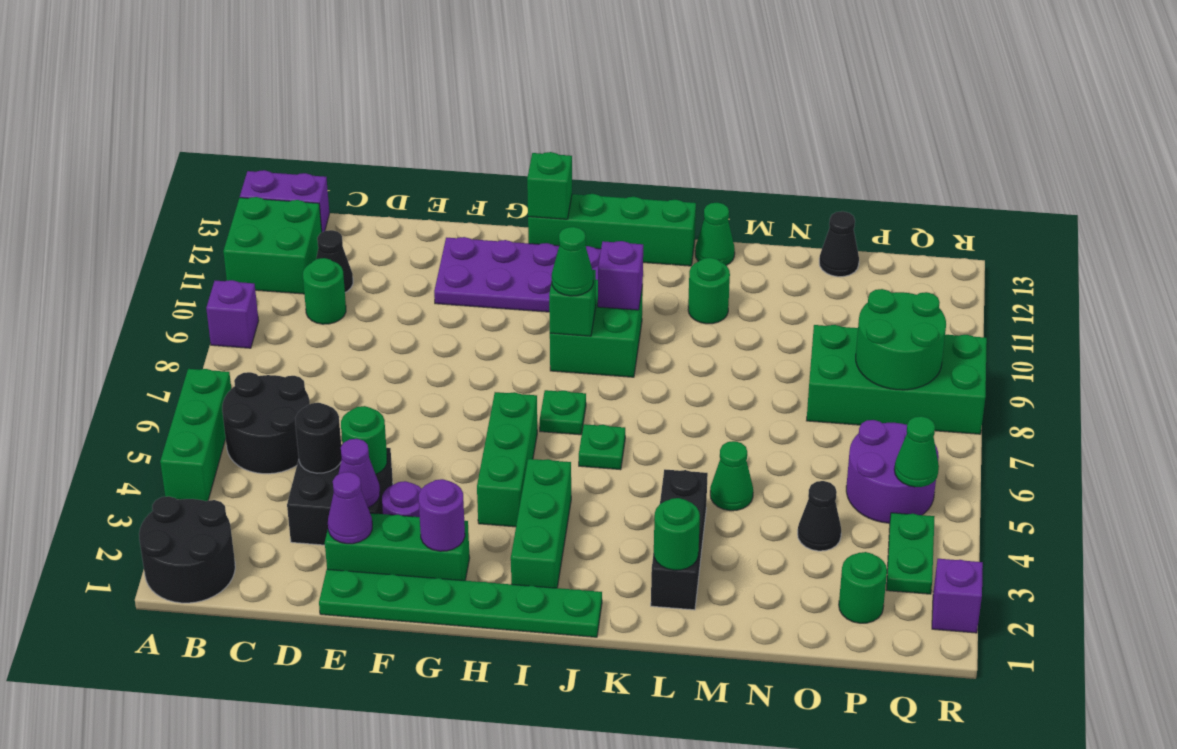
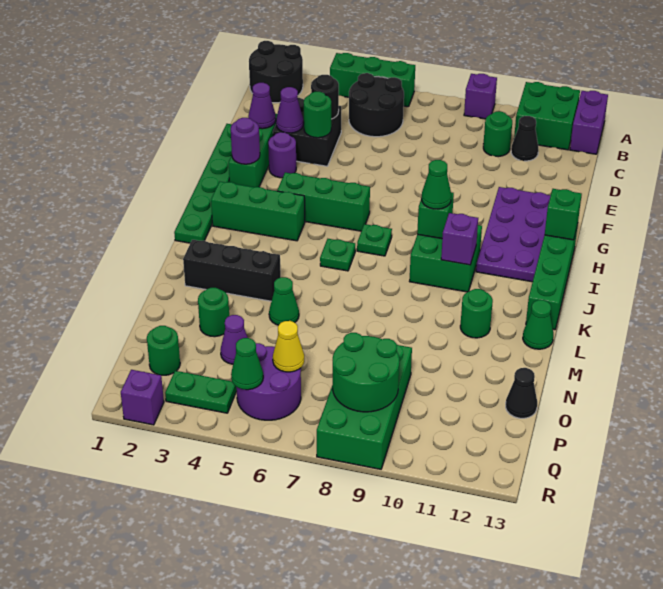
green 1x1 round brick [654,498,700,570] -> green 1x1 round brick moved to [198,288,229,337]
black 1x1 cone [798,481,841,551] -> purple 1x1 cone [221,315,248,364]
none -> yellow 1x1 cone [273,321,304,372]

